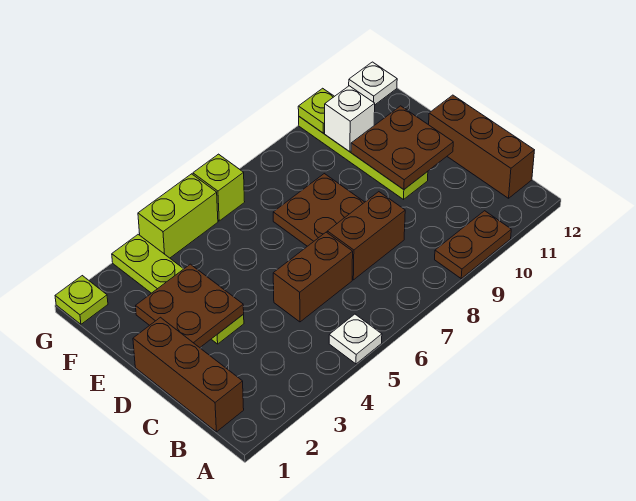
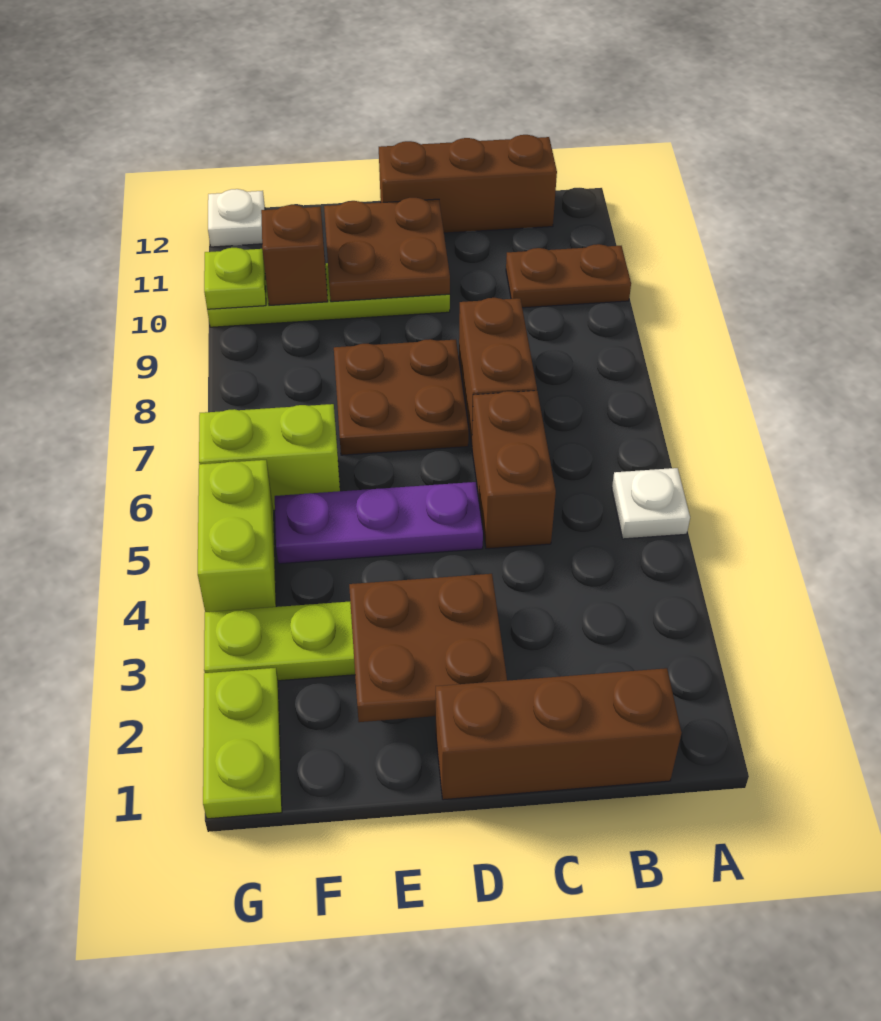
brown 1x2 plate [435,211,511,278] -> brown 1x2 plate turned to [506,244,631,308]
none -> purple 1x3 plate [275,482,483,564]
white 1x1 brick [325,86,375,152] -> brown 1x1 brick [261,205,328,305]
lime 1x1 plate [55,276,108,324] -> lime 1x2 plate [203,668,282,819]
lime 1x1 brick [193,154,245,221] -> lime 1x2 brick [199,404,340,511]

